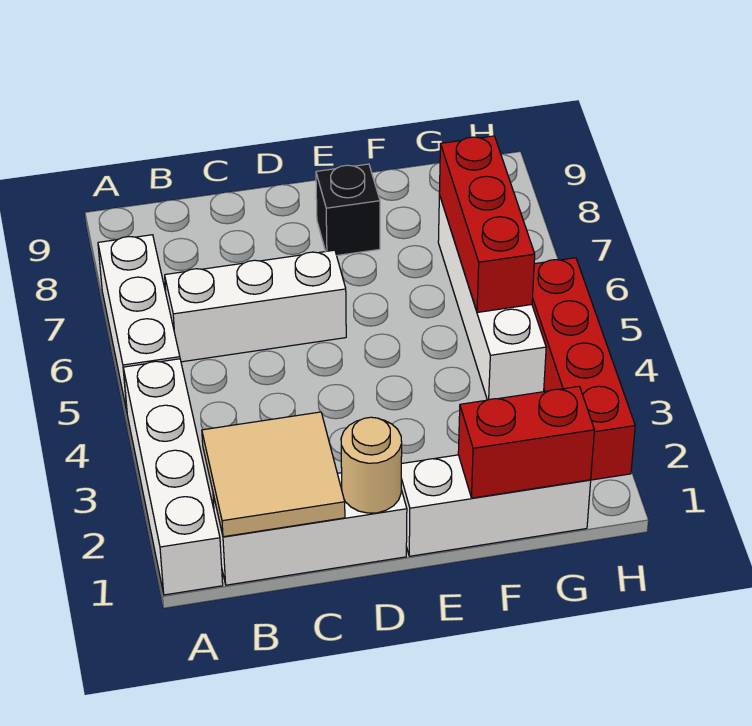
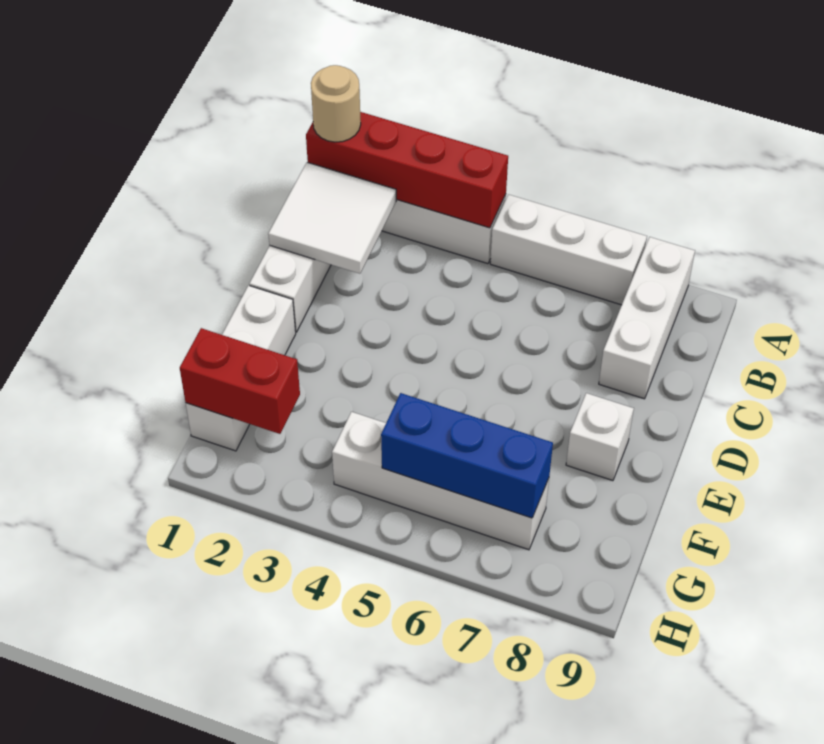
tan 2x2 tile [202,412,345,537] -> white 2x2 tile [268,162,396,274]
white 1x3 brick [165,250,346,362] -> white 1x3 brick moved to [599,237,695,399]
tan 1x1 round brick [341,417,402,513] -> tan 1x1 round brick moved to [311,65,361,142]
black 1x1 brick [316,164,380,255] -> white 1x1 brick [566,393,634,481]
red 1x2 brick [458,386,594,498] -> red 1x2 brick turned to [180,328,300,434]
red 1x3 brick [439,136,535,312] -> blue 1x3 brick [381,393,553,518]
red 1x4 brick [532,258,635,480] -> red 1x4 brick moved to [306,112,508,228]

